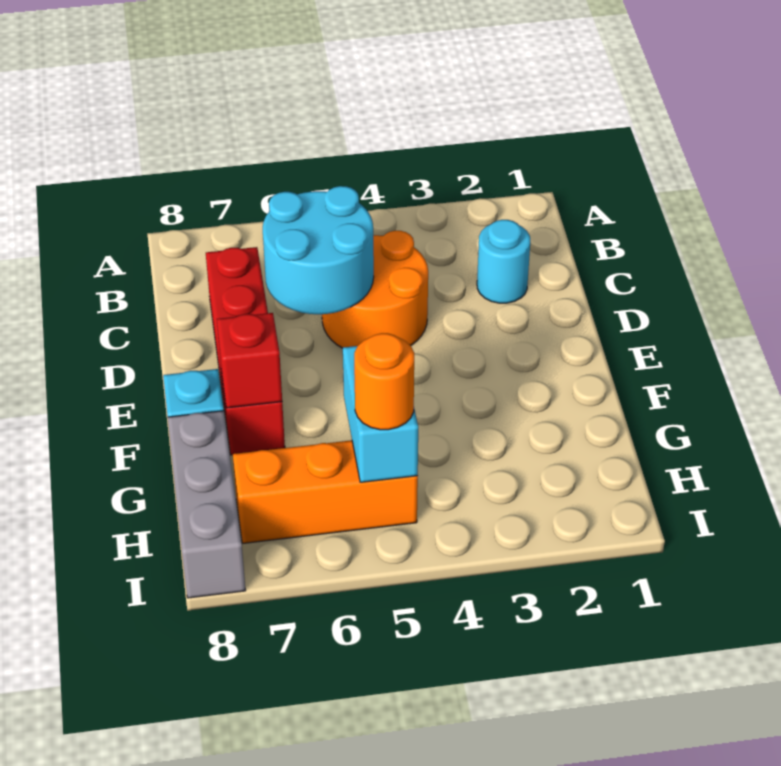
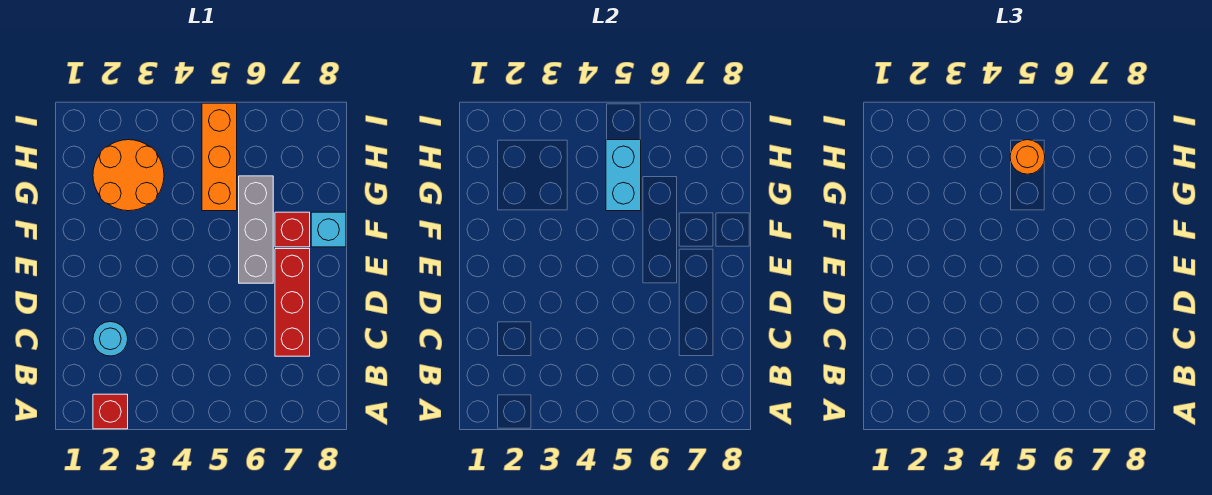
orange 2x2 round brick [322,231,428,348] -> orange 2x2 round brick moved to [93,140,164,211]
cyan 2x2 round brick [263,186,374,314] -> none
red 1x1 brick [217,313,282,408] -> red 1x1 brick moved to [93,394,128,429]
grey 1x3 brick [168,411,246,598] -> grey 1x3 brick moved to [239,176,273,283]
orange 1x3 brick [233,440,418,543] -> orange 1x3 brick turned to [202,103,237,211]

